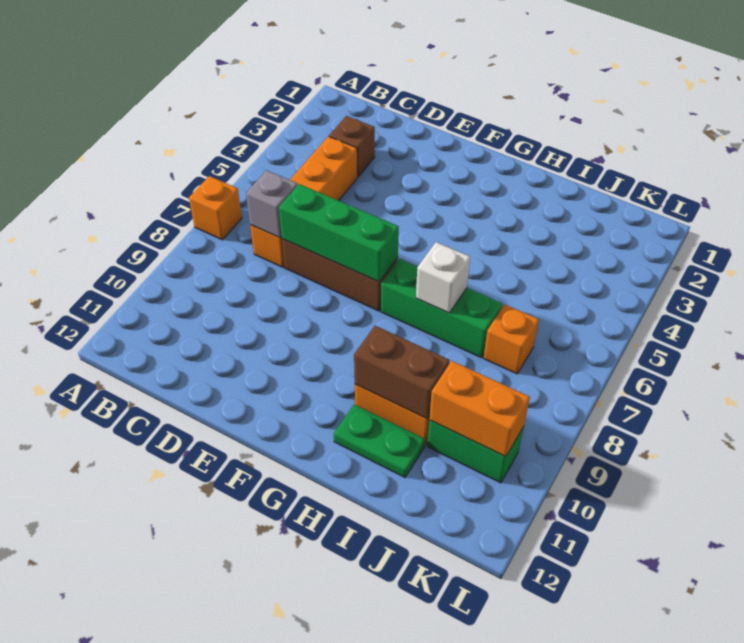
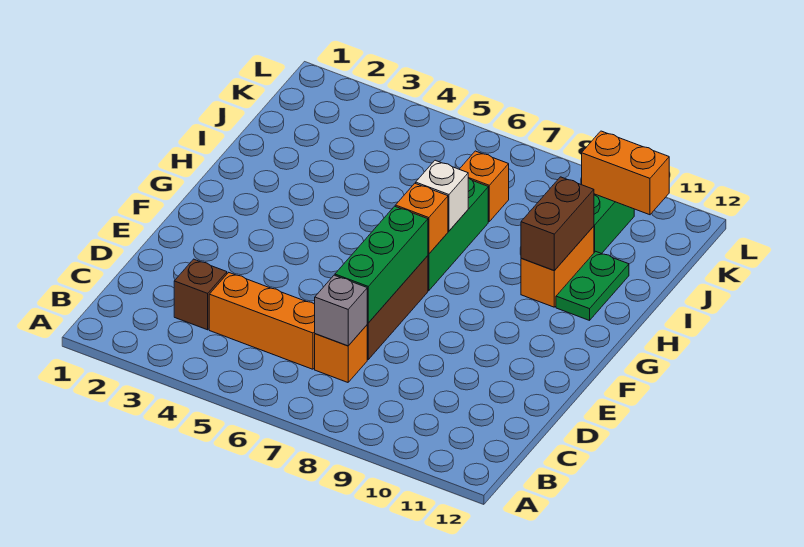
orange 1x1 brick [189,176,242,240] -> orange 1x1 brick moved to [395,183,448,254]
orange 1x2 brick [429,361,530,457] -> orange 1x2 brick turned to [582,131,669,215]

